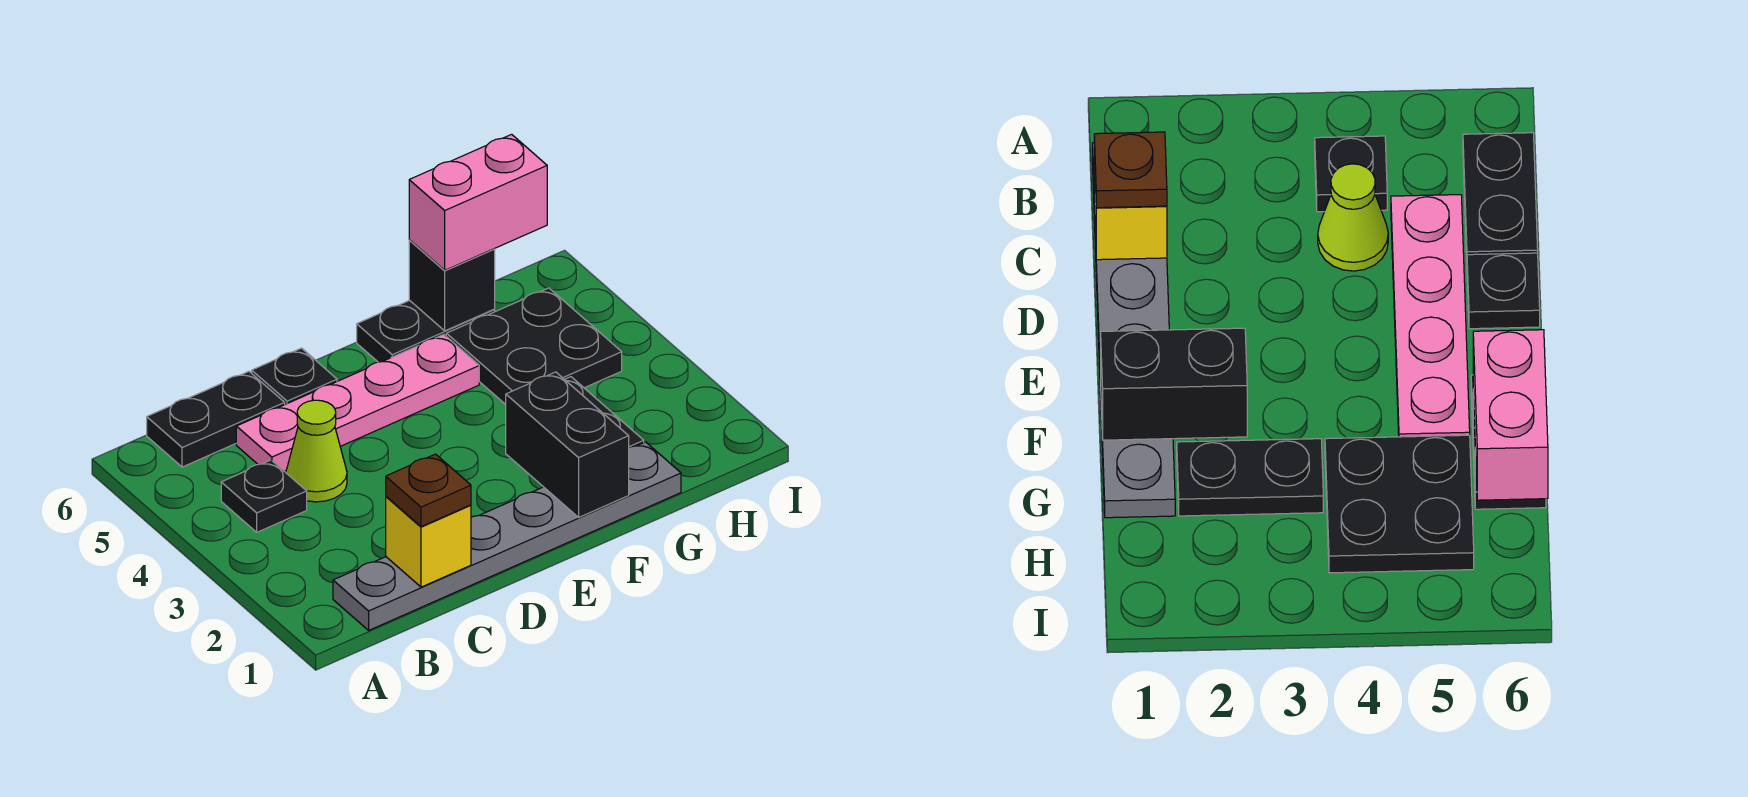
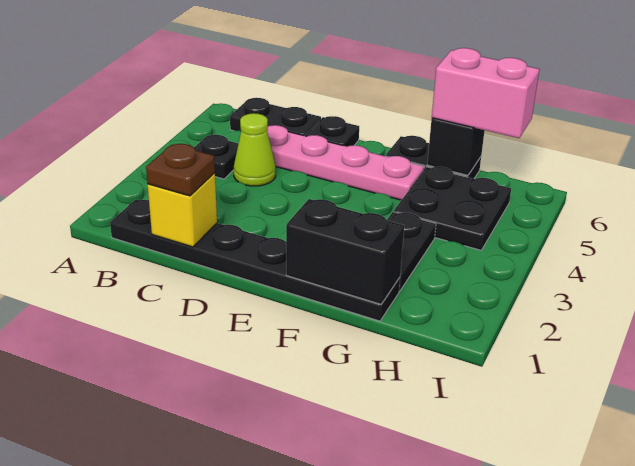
grey 1x6 plate [333,442,681,630] -> black 1x6 plate [110,199,400,321]
black 1x2 brick [506,372,629,517] -> black 1x2 brick turned to [286,199,404,304]

